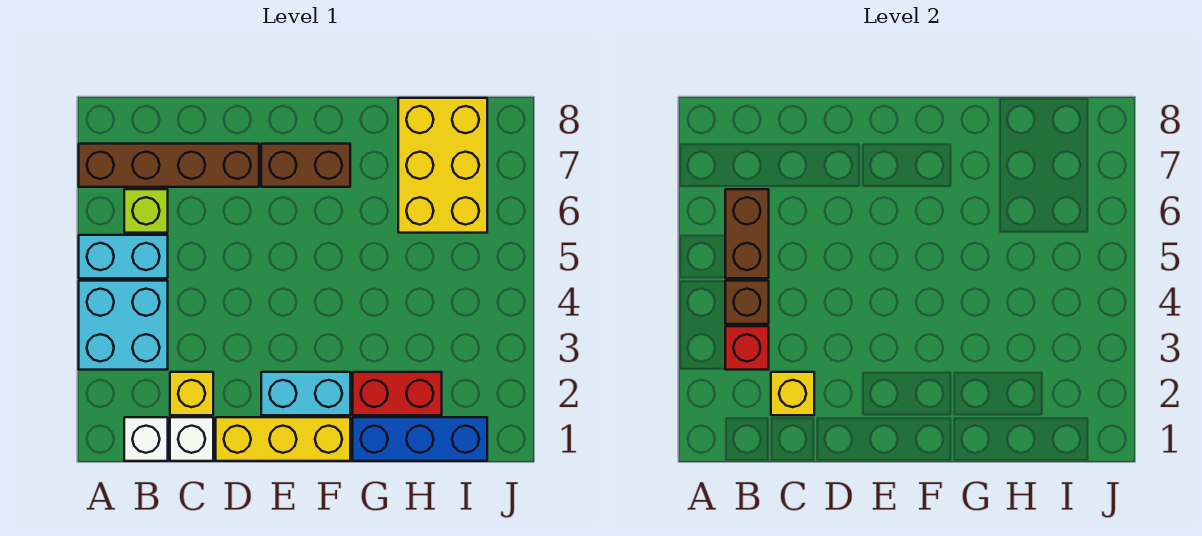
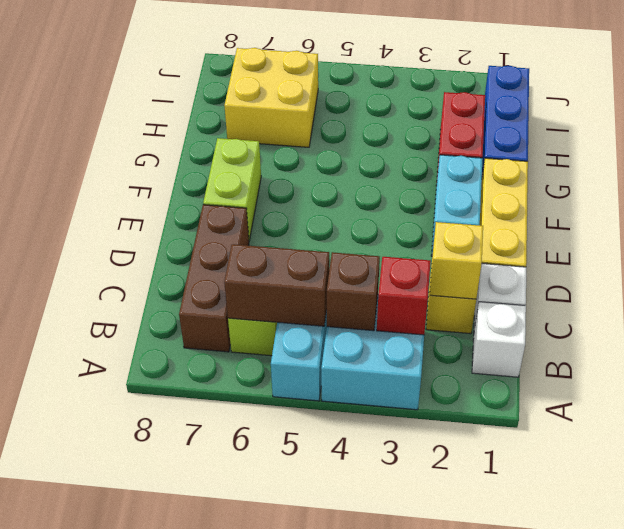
brown 1x4 brick [79,144,259,187] -> brown 1x3 brick [179,205,249,352]
brown 1x2 brick [261,144,350,187] -> lime 1x2 brick [203,138,261,240]
yellow 2x3 brick [398,98,487,233] -> yellow 2x2 brick [224,48,318,147]

